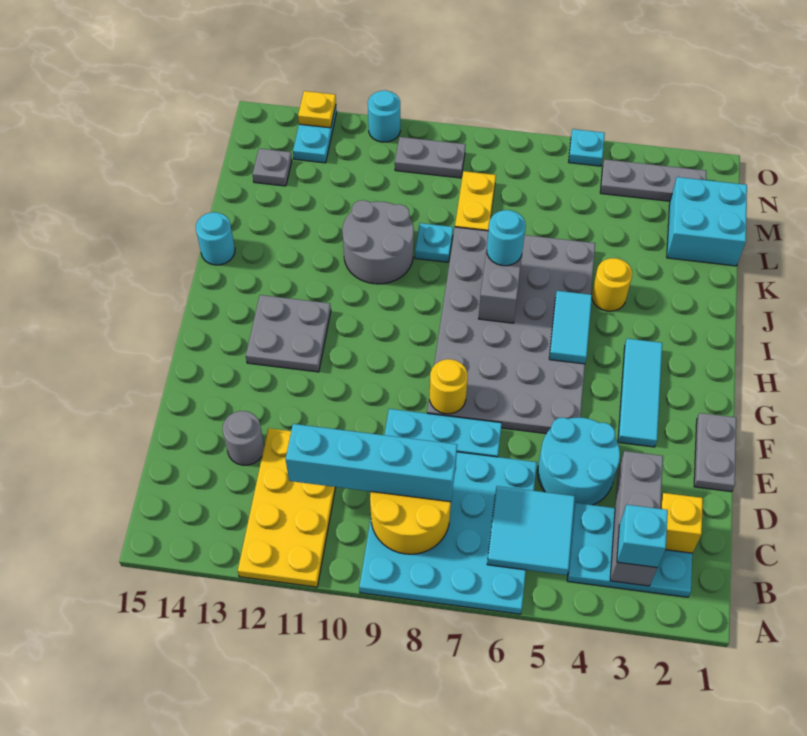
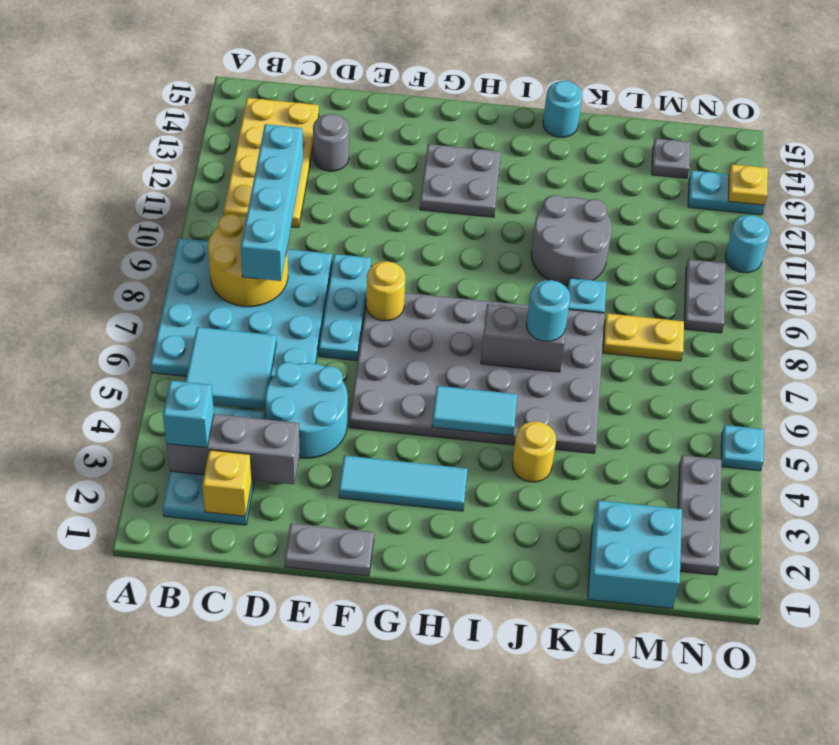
yellow 2x4 plate [238,428,336,587] -> yellow 2x4 plate turned to [224,98,319,228]

